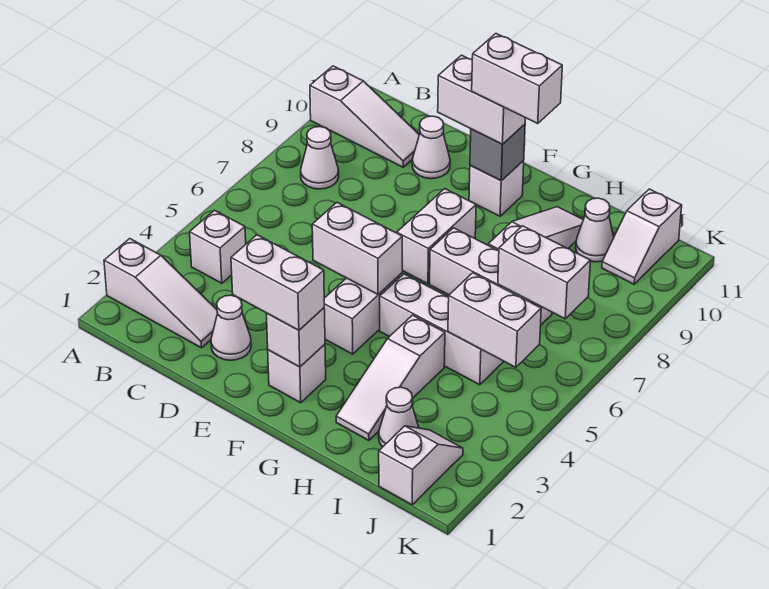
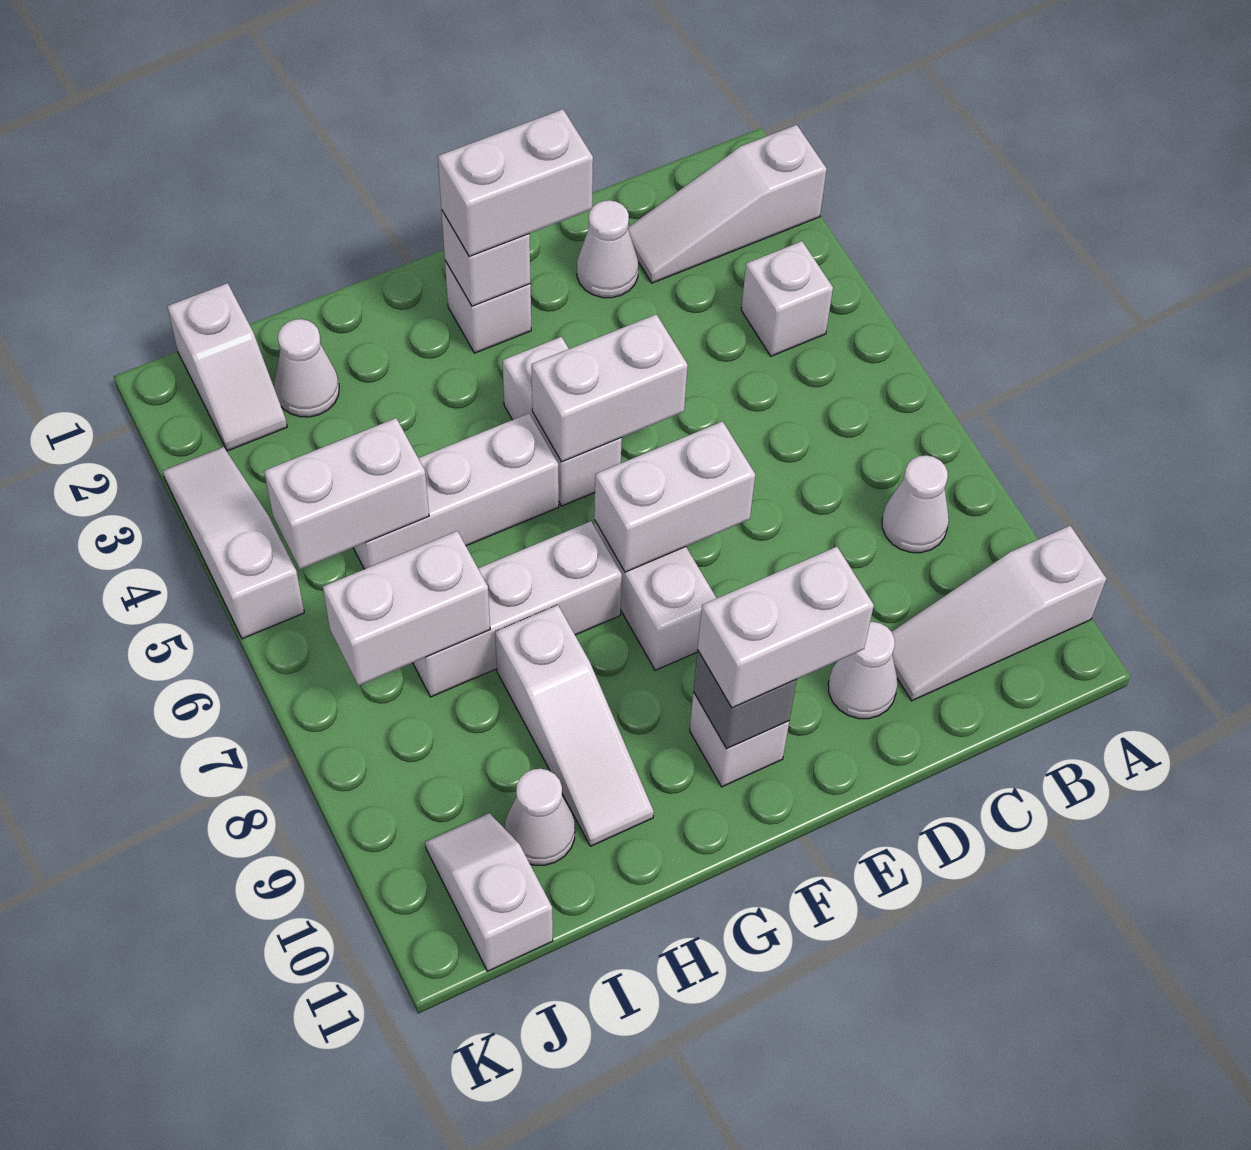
white 1x2 brick [472,34,562,124] -> white 1x2 brick moved to [594,421,755,572]
white 1x3 slope [336,315,445,440] -> white 1x3 slope moved to [163,447,304,639]

